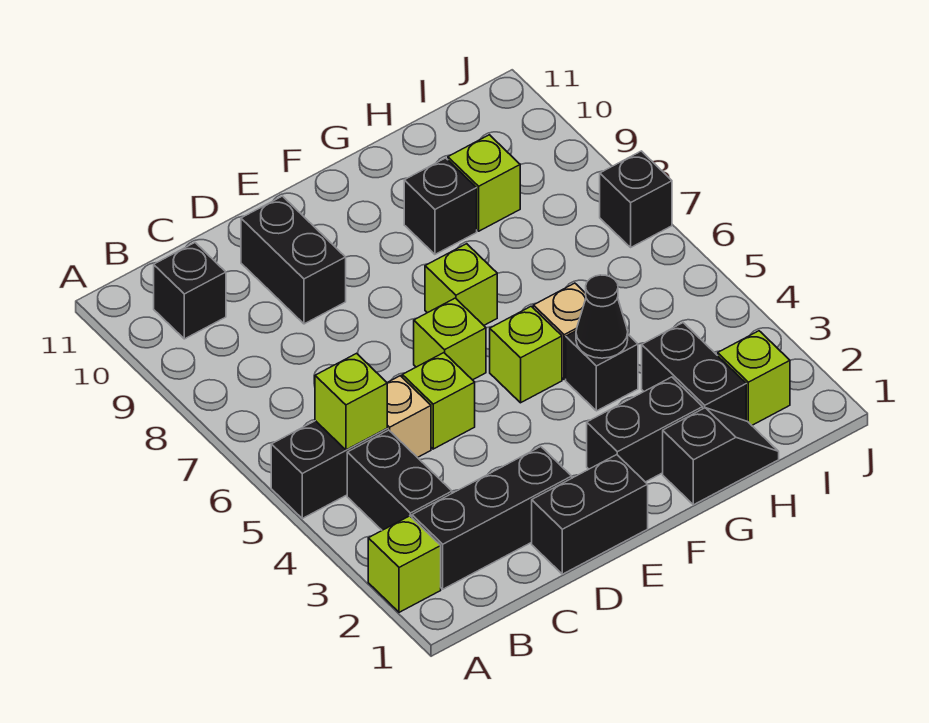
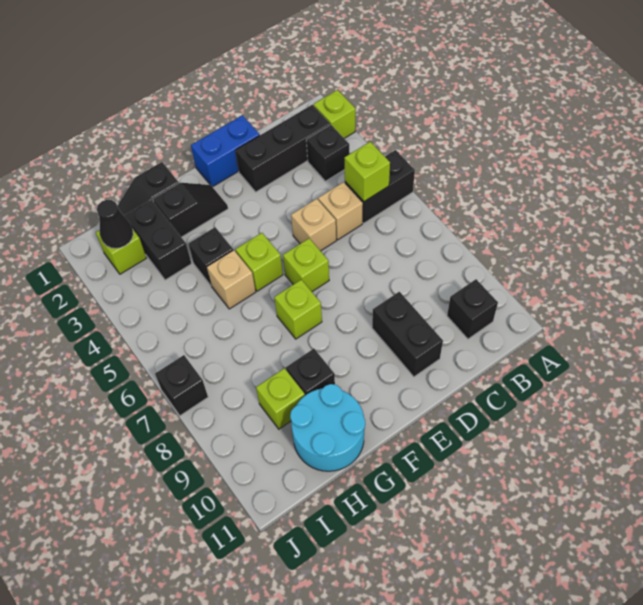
black 1x2 brick [347,430,452,530] -> black 1x1 brick [306,125,349,181]
black 1x2 brick [532,455,648,574] -> blue 1x2 brick [191,115,260,187]
lime 1x1 brick [402,353,475,449] -> tan 1x1 brick [291,199,336,251]
black 1x2 brick [587,377,703,482] -> black 1x2 slope [153,183,228,237]
black 1x1 cone [576,275,628,358] -> black 1x1 cone moved to [97,200,133,248]
none -> cyan 2x2 round brick [290,384,365,471]

